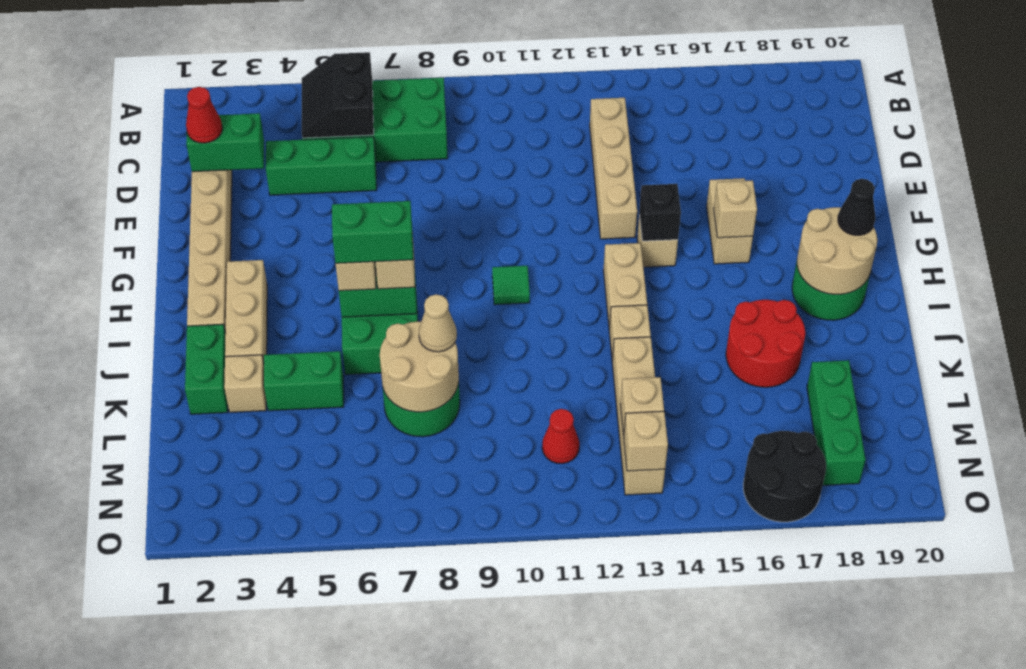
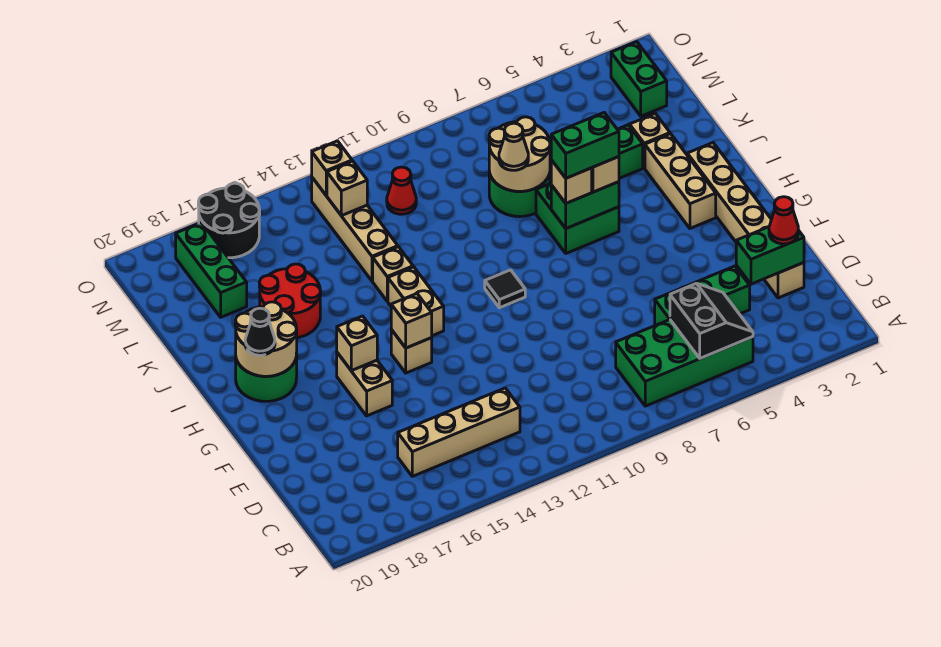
tan 1x4 brick [590,98,637,239] -> tan 1x4 brick turned to [398,388,520,476]
black 1x1 brick [639,184,681,241] -> tan 1x1 brick [391,294,432,348]
green 1x1 tile [492,266,530,305] -> black 1x1 tile [485,270,525,308]
green 1x2 brick [185,324,228,414] -> green 1x2 brick moved to [611,42,667,116]

